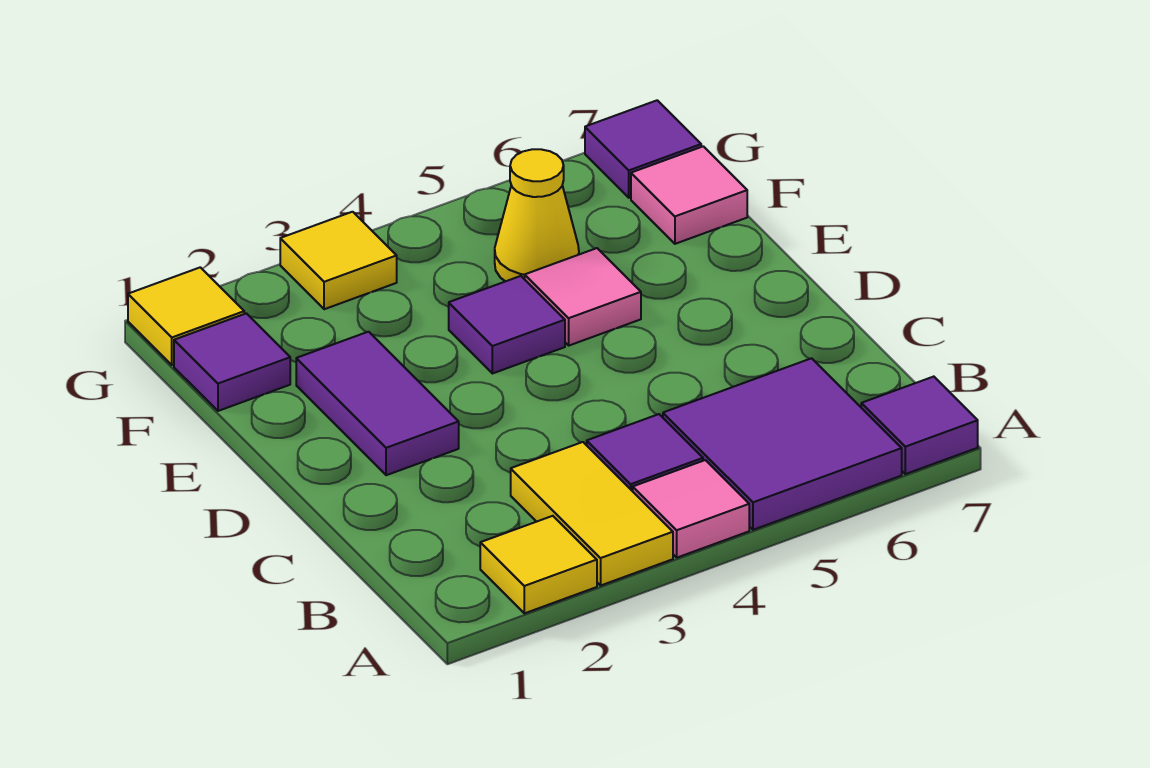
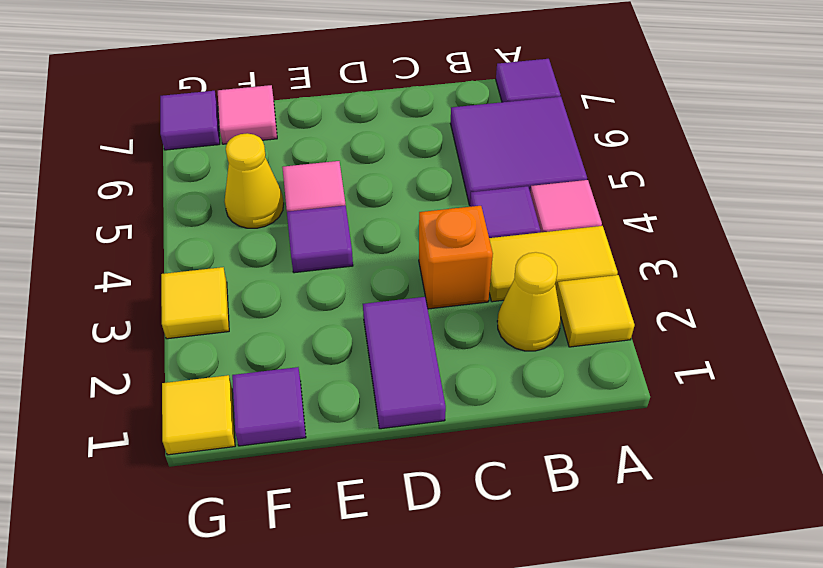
none -> yellow 1x1 cone [497,252,561,351]
none -> orange 1x1 brick [419,206,493,309]
purple 1x2 tile [296,332,459,475] -> purple 1x2 tile turned to [363,297,446,429]

